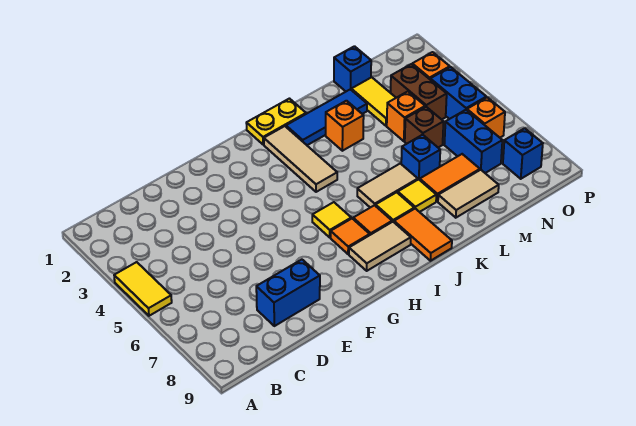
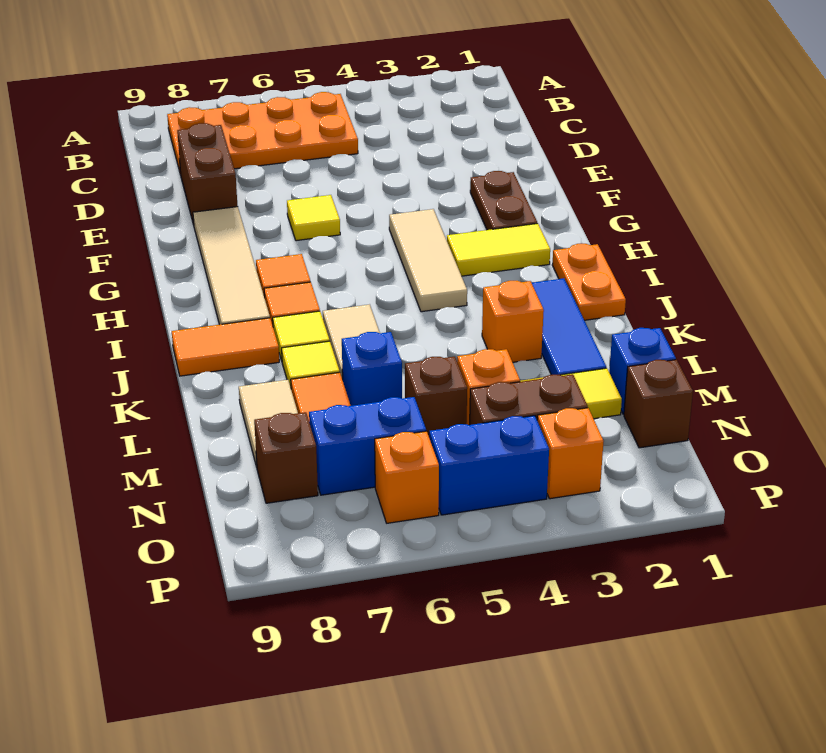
yellow 1x2 tile [114,262,172,316] -> yellow 1x2 tile moved to [447,223,550,276]
none -> orange 2x4 plate [167,92,358,174]
blue 1x2 brick [256,260,320,326] -> brown 1x2 brick [177,123,238,225]
none -> brown 1x2 plate [470,171,537,230]
yellow 1x1 tile [312,202,351,237] -> yellow 1x1 tile moved to [287,195,340,241]
tan 1x2 tile [349,222,411,271] -> tan 1x4 tile [193,207,270,325]
yellow 1x2 plate [246,99,306,145] -> orange 1x2 plate [552,244,626,320]
tan 1x3 tile [264,126,337,192] -> tan 1x3 tile turned to [389,209,467,312]
none -> brown 1x1 brick [624,360,693,448]
none -> brown 1x1 brick [254,412,318,503]
blue 1x1 brick [503,128,543,179] -> none

